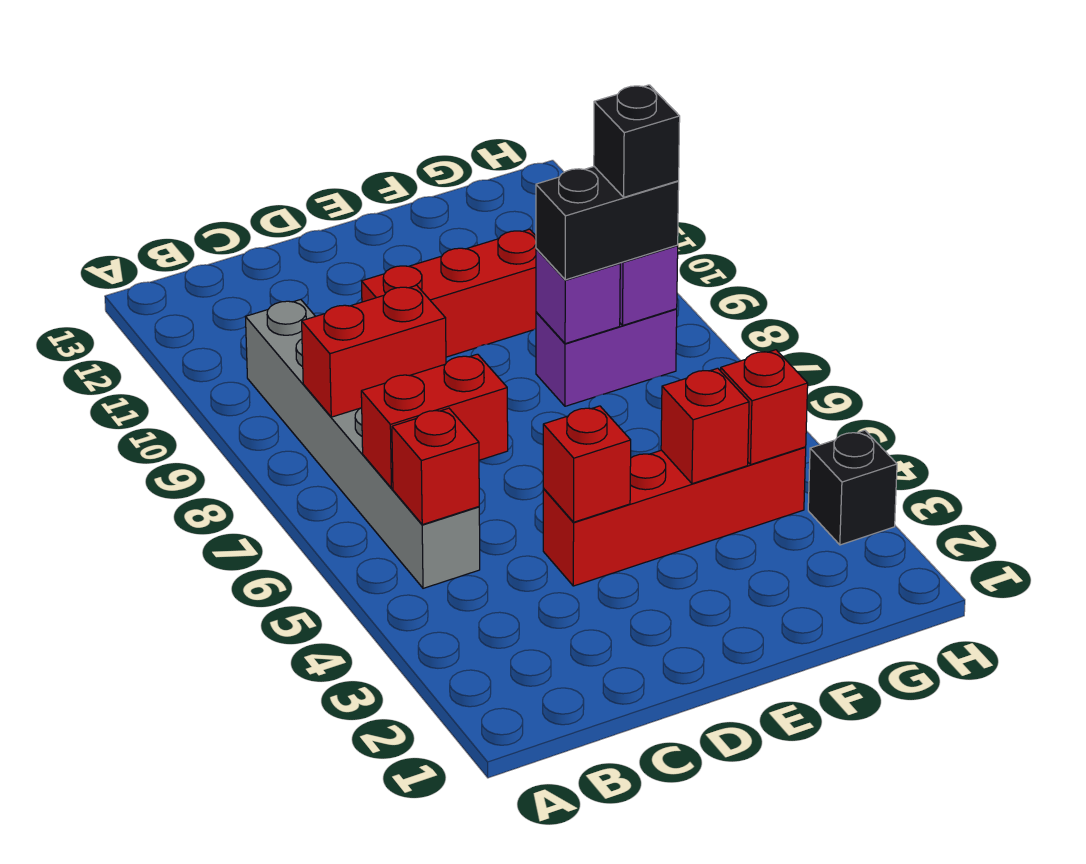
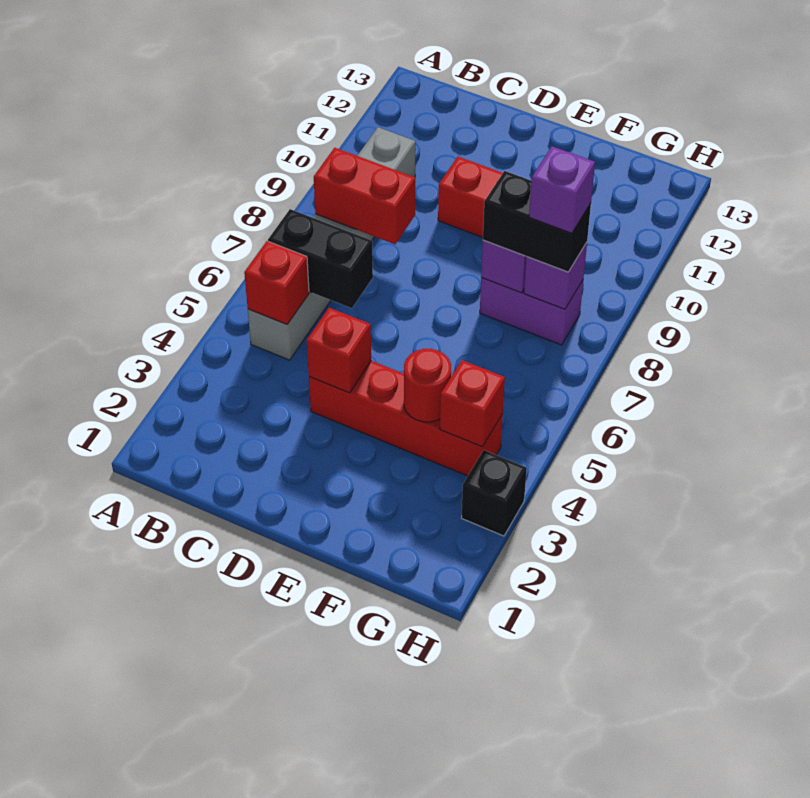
red 1x2 brick [361,354,508,488] -> black 1x2 brick [268,209,373,308]
red 1x1 brick [661,368,749,484] -> red 1x1 round brick [404,349,451,422]
black 1x1 brick [594,85,680,197] -> purple 1x1 brick [529,146,595,233]

